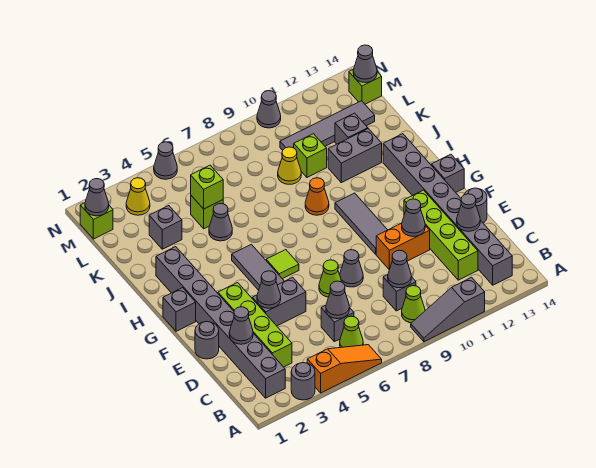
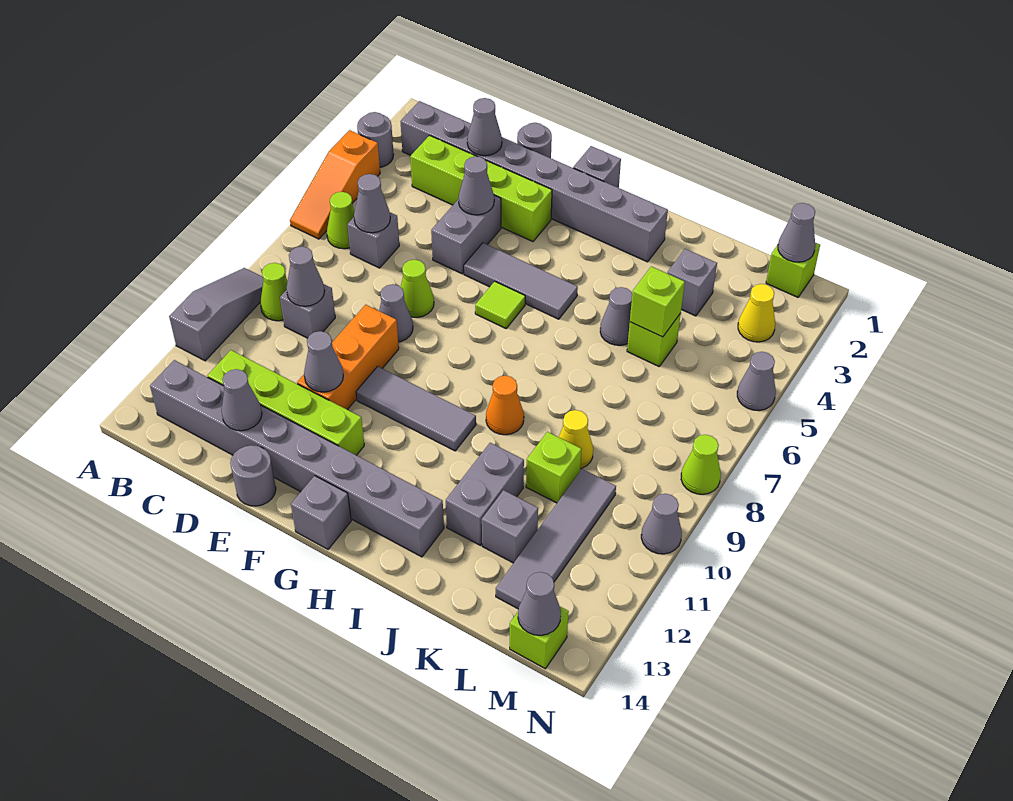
orange 1x2 brick [376,223,430,269] -> orange 1x3 brick [297,305,399,410]
none -> lime 1x1 cone [681,435,721,494]

